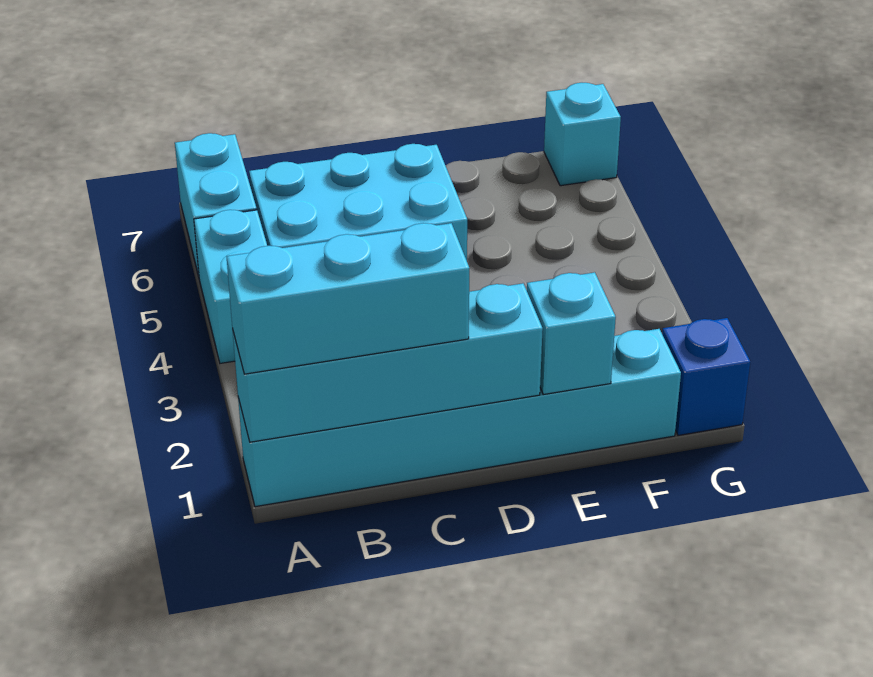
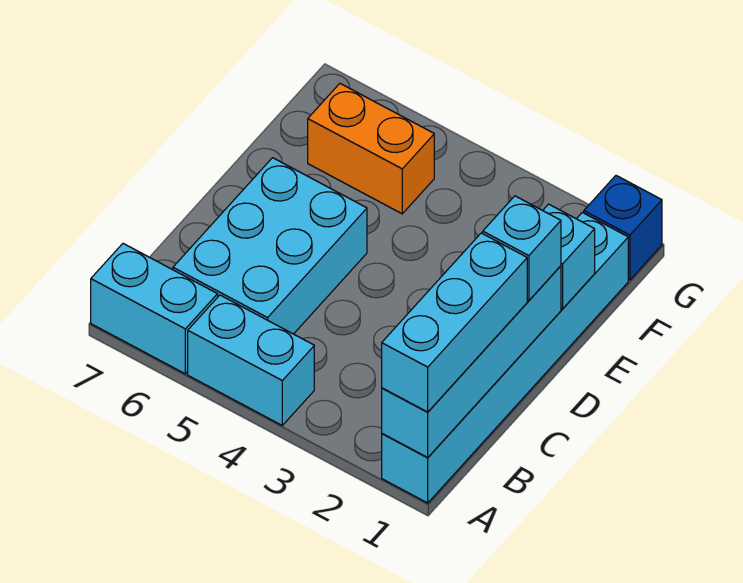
none -> orange 1x2 brick [308,84,434,214]
cyan 1x1 brick [544,83,621,186] -> cyan 1x1 brick moved to [483,196,561,301]

